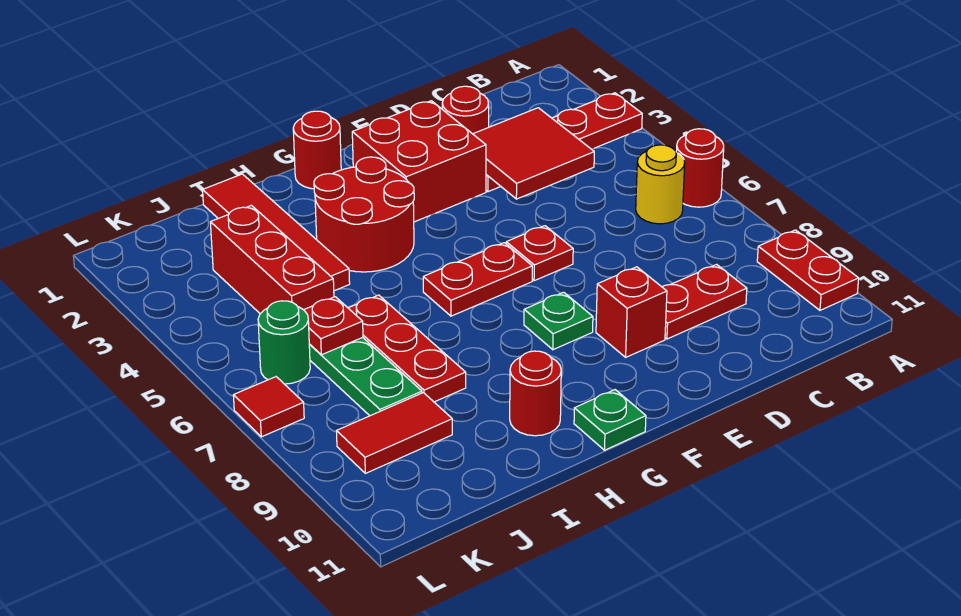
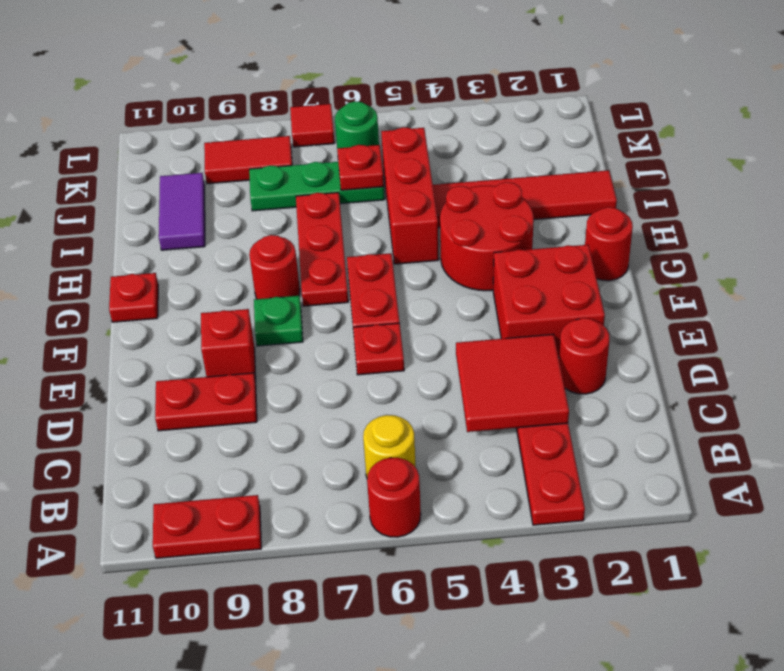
red 1x2 plate [663,264,747,339] -> red 1x2 plate turned to [155,373,257,431]
green 1x1 plate [574,390,646,450] -> red 1x1 plate [109,273,158,322]
red 1x1 round brick [510,351,561,436] -> red 1x1 round brick moved to [249,235,300,299]
red 1x3 plate [349,295,466,402] -> red 1x3 plate turned to [296,193,348,306]
none -> purple 1x2 tile [159,173,205,250]
red 1x3 brick [210,205,334,314] -> red 1x3 brick turned to [381,127,439,264]
red 1x2 tile [337,393,452,473] -> red 1x2 tile turned to [204,136,292,184]

